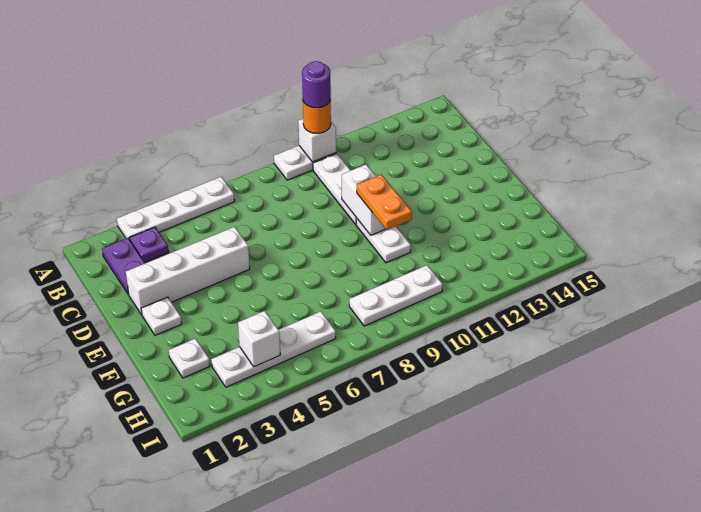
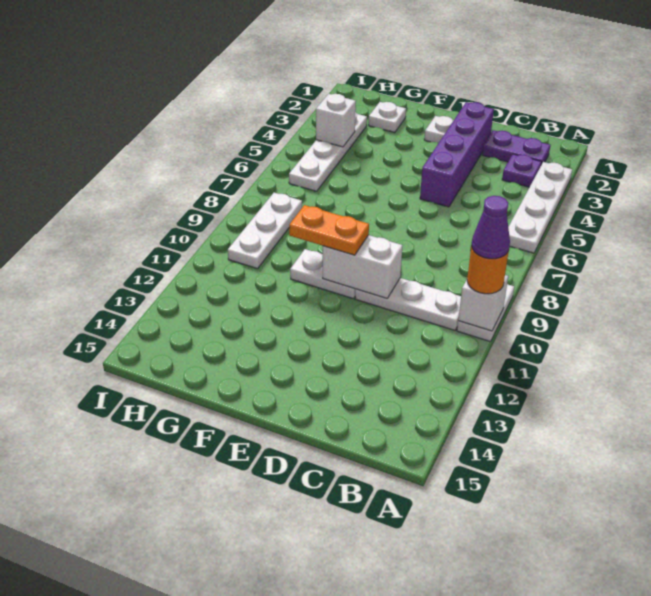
purple 1x1 round brick [302,61,331,108] -> purple 1x1 cone [472,196,510,259]
white 1x4 brick [126,227,250,315] -> purple 1x4 brick [420,102,494,207]

